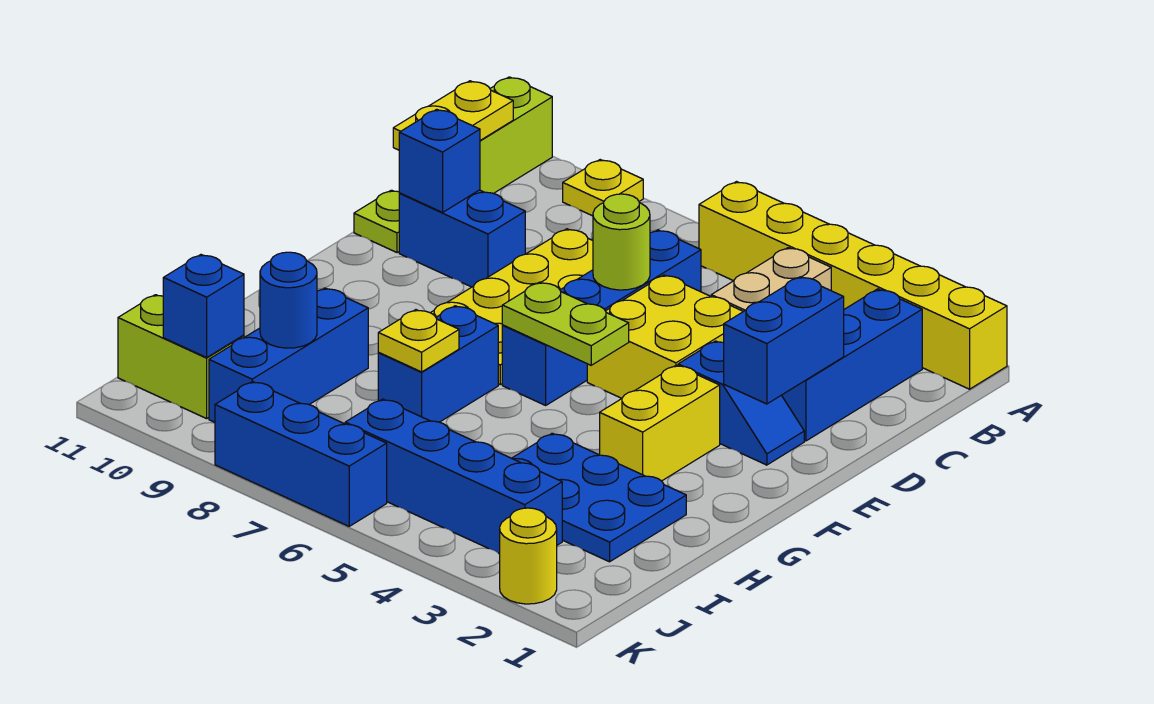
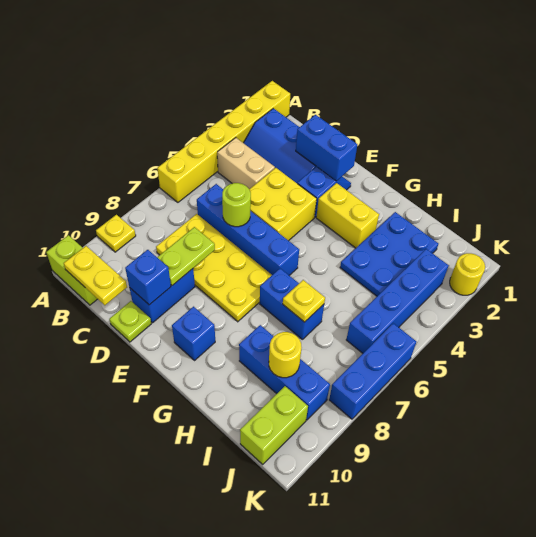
lime 1x2 plate [502,282,629,365] -> lime 1x2 plate moved to [157,227,215,286]
blue 1x1 round brick [260,252,317,348] -> yellow 1x1 round brick [269,332,302,378]
blue 1x1 brick [163,255,244,357] -> blue 1x1 brick moved to [172,307,215,360]

